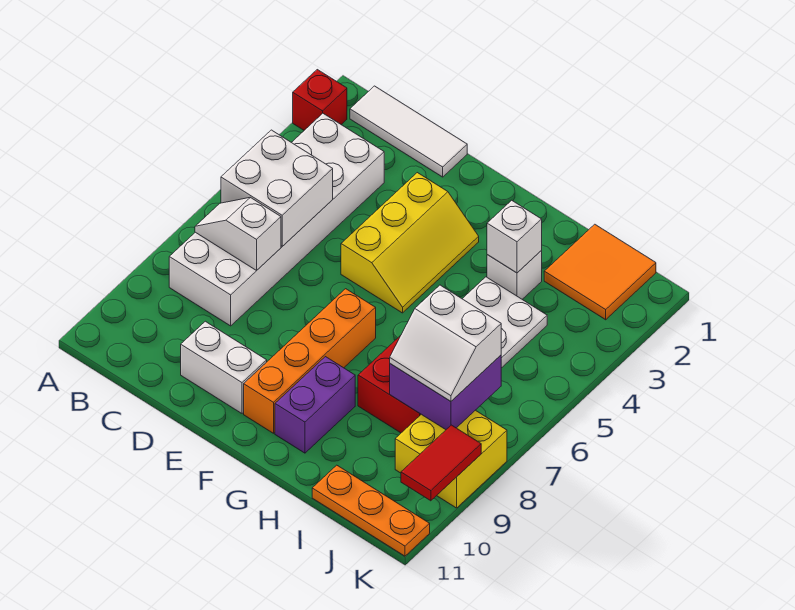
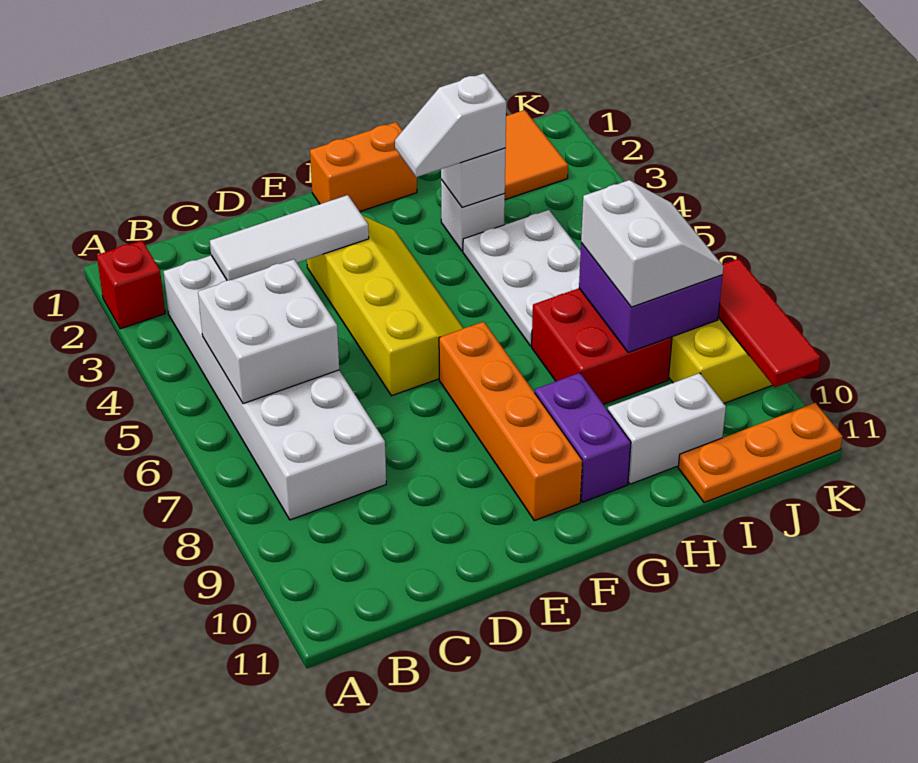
white 1x3 tile [350,86,467,177] -> white 1x3 tile moved to [210,195,369,280]
white 1x2 slope [195,197,281,270] -> white 1x2 slope moved to [395,73,506,177]
white 1x2 brick [181,321,267,413] -> white 1x2 brick moved to [608,373,726,484]
yellow 2x3 slope [341,173,479,313] -> yellow 2x4 slope [307,216,463,396]
none -> orange 1x2 brick [310,122,417,212]
white 2x2 slope [390,285,501,401] -> white 2x2 slope turned to [581,180,723,307]
red 1x2 tile [401,425,481,501] -> red 1x3 tile [718,259,821,387]

